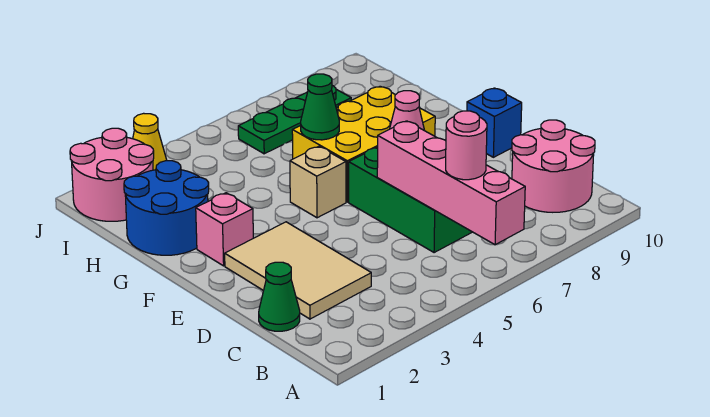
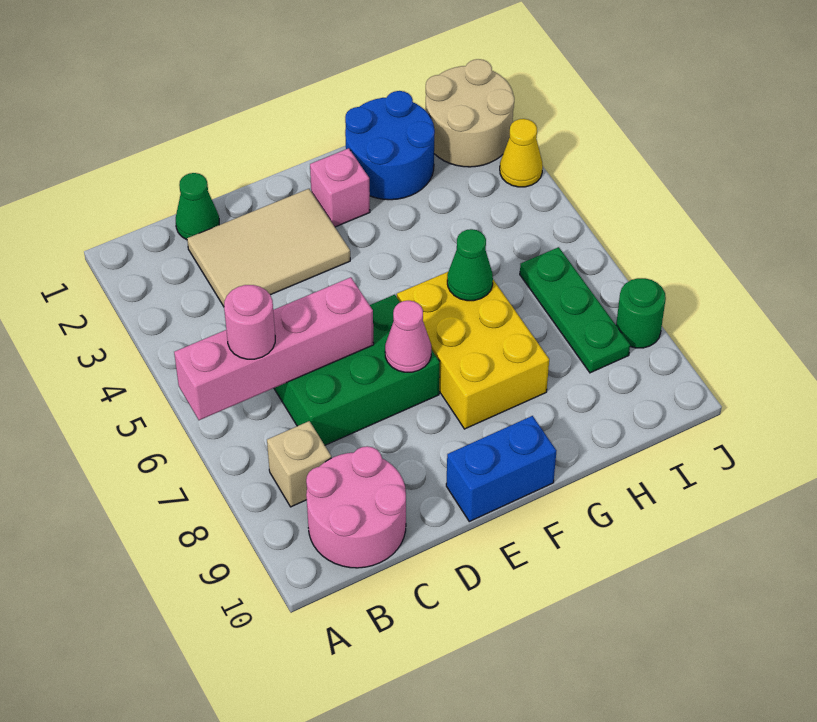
blue 1x1 brick [467,88,522,157] -> blue 1x2 brick [446,416,556,521]
tan 1x1 brick [290,146,346,218] -> tan 1x1 brick moved to [267,421,331,507]
pink 2x2 round brick [70,128,154,221] -> tan 2x2 round brick [426,59,514,167]
none -> green 1x1 round brick [616,278,666,348]

